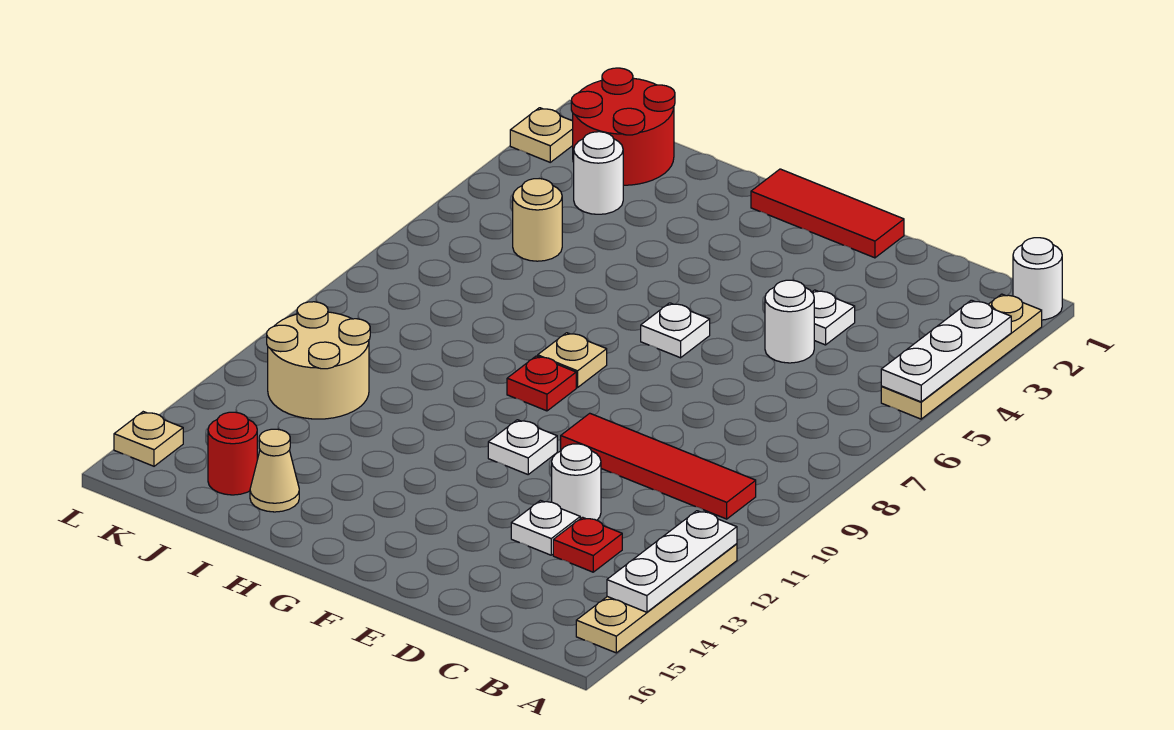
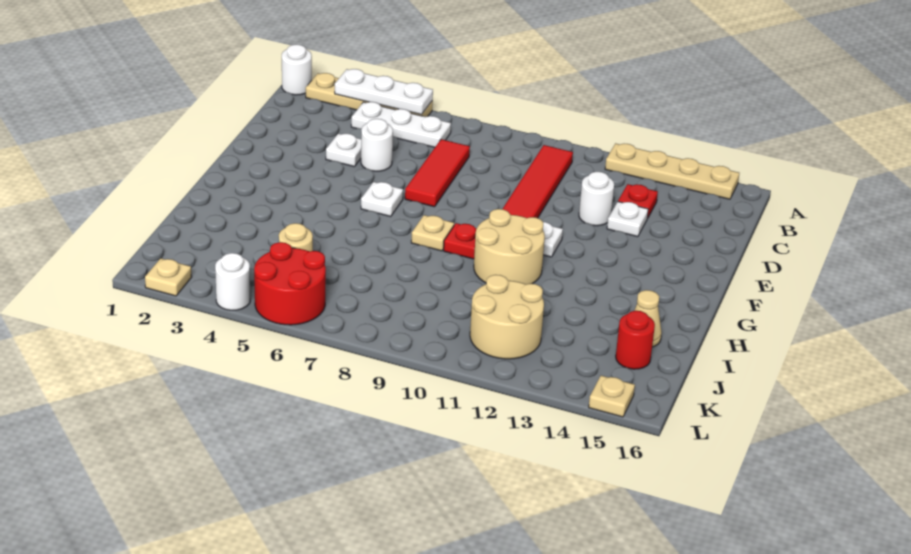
white 1x3 plate [607,511,737,612] -> white 1x3 plate moved to [351,102,451,147]
red 1x3 tile [751,169,904,258] -> red 1x3 tile moved to [405,139,470,207]
none -> tan 2x2 round brick [474,209,545,284]
red 2x2 round brick [571,68,675,185] -> red 2x2 round brick moved to [254,242,326,325]
white 1x1 round brick [574,132,623,214] -> white 1x1 round brick moved to [215,253,250,310]

